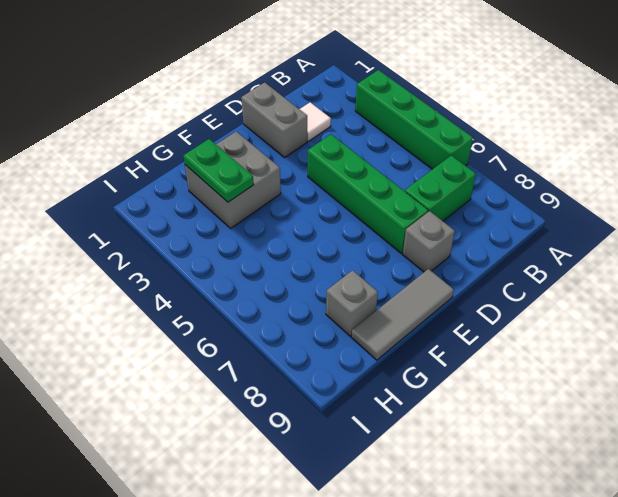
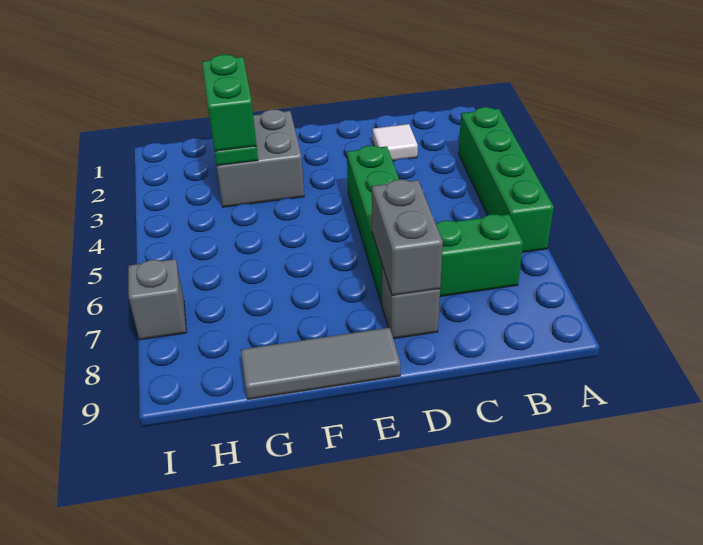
grey 1x2 brick [241,82,307,158] -> grey 1x2 brick moved to [372,180,443,296]
none -> green 1x2 brick [202,55,257,151]
grey 1x1 brick [326,270,378,336] -> grey 1x1 brick moved to [128,259,186,340]

